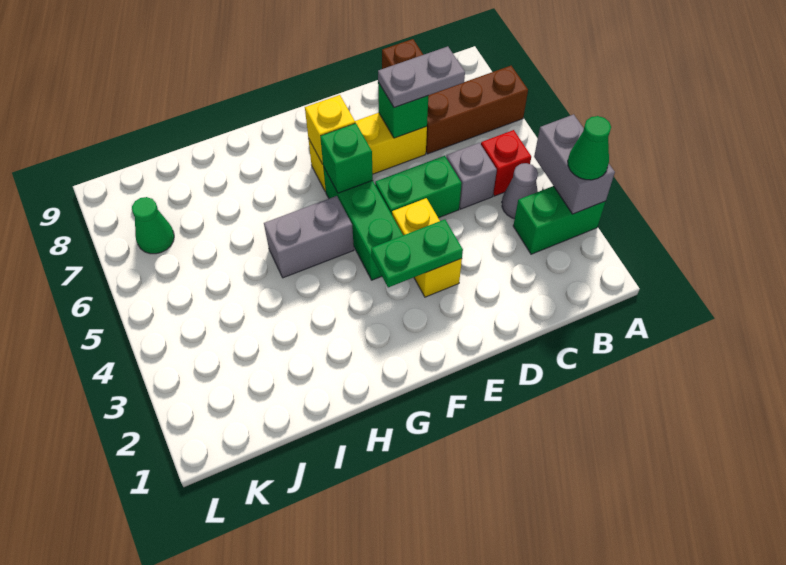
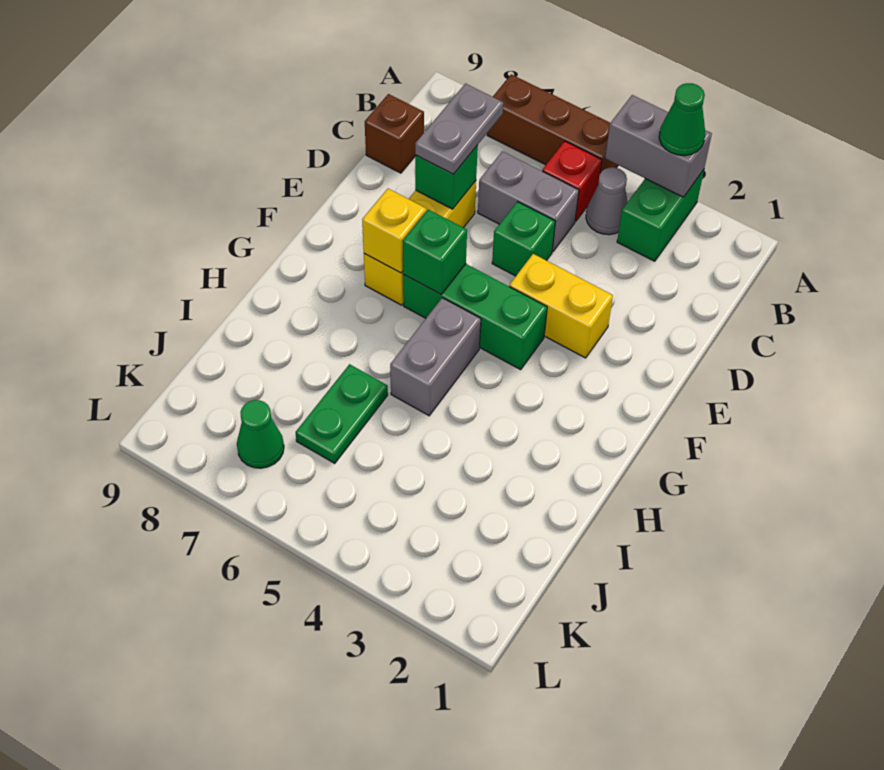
brown 1x3 brick [426,66,528,154] -> brown 1x3 brick turned to [487,74,618,173]
grey 1x1 brick [446,143,497,209] -> grey 1x2 brick [478,151,579,252]
green 1x2 brick [375,156,462,218] -> green 1x1 brick [492,202,555,276]
green 1x2 plate [371,219,463,287] -> green 1x2 plate moved to [295,364,388,463]

